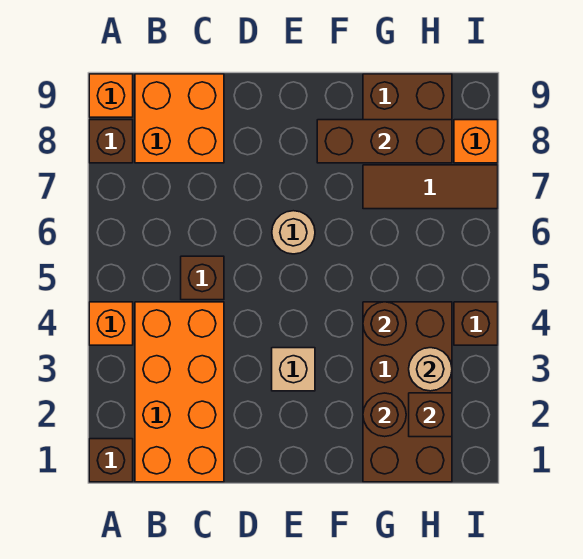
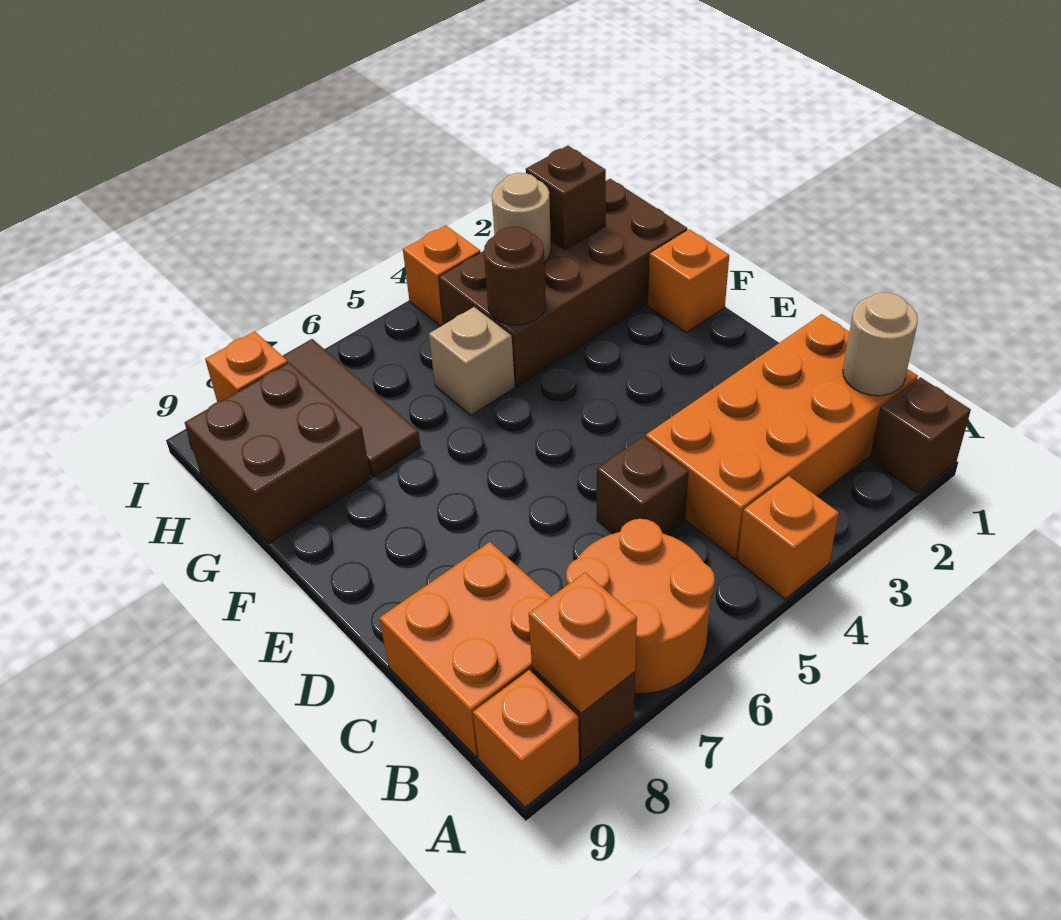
none -> orange 2x2 round brick [566,519,715,694]
none -> orange 1x1 brick [529,573,637,713]
tan 1x1 brick [272,348,315,391] -> tan 1x1 brick moved to [429,307,515,415]
tan 1x1 round brick [272,211,315,254] -> tan 1x1 round brick moved to [843,293,918,396]
none -> orange 1x1 brick [648,229,729,333]
brown 1x3 brick [317,120,452,163] -> none
brown 1x1 round brick [363,393,406,437] -> none
brown 1x1 brick [454,302,498,345] -> orange 1x1 brick [403,225,481,326]

